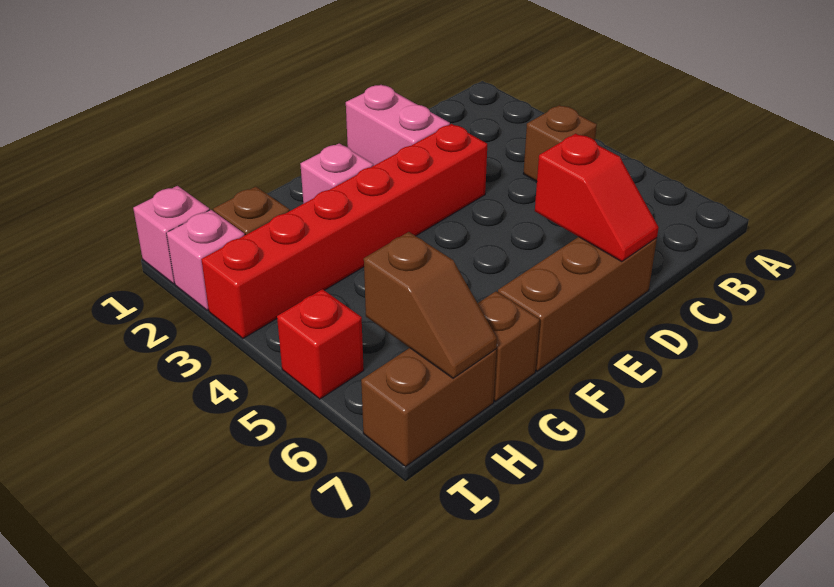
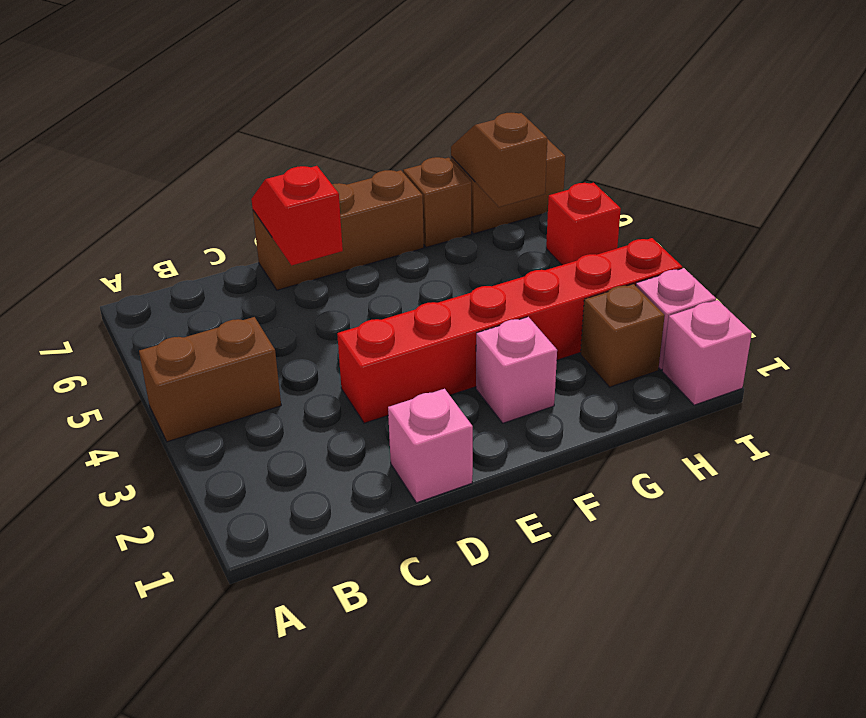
brown 1x1 brick [523,105,597,181] -> brown 1x2 brick [139,317,281,442]
pink 1x2 brick [346,85,450,166] -> pink 1x1 brick [388,389,473,503]

